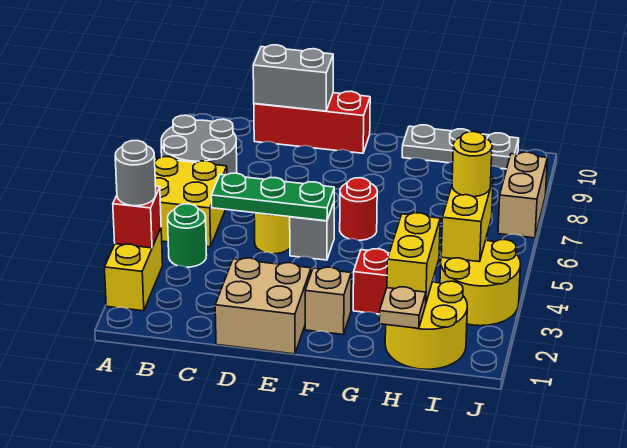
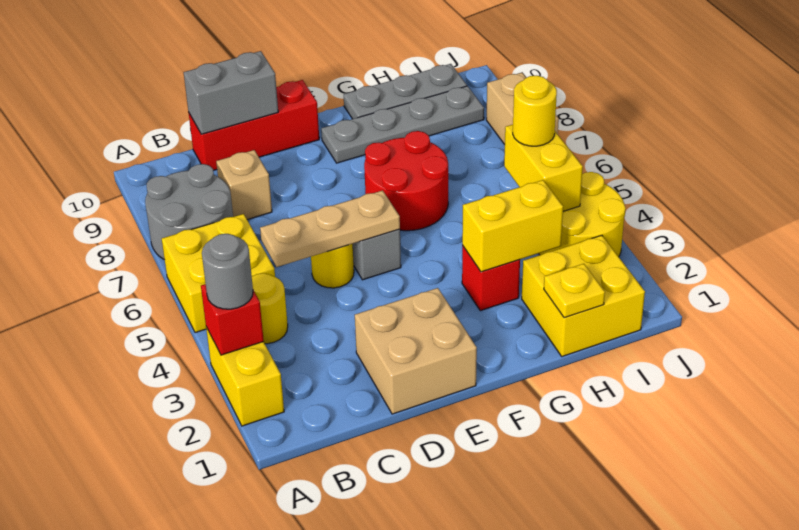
green 1x1 round brick [168,204,207,267] -> yellow 1x1 round brick [252,273,288,344]
green 1x3 plate [211,173,334,221] -> tan 1x3 plate [260,190,400,267]
tan 1x1 brick [305,267,351,335] -> tan 1x1 brick moved to [216,150,272,220]
red 1x1 round brick [340,178,377,240] -> red 2x2 round brick [364,131,448,231]
none -> grey 1x4 plate [321,86,484,163]
yellow 2x2 round brick [385,281,467,369] -> yellow 2x2 brick [522,235,645,356]
tan 1x1 plate [379,287,426,328] -> yellow 1x1 plate [544,264,605,318]
yellow 1x2 brick [387,213,440,302] -> yellow 1x2 brick turned to [462,180,563,272]

